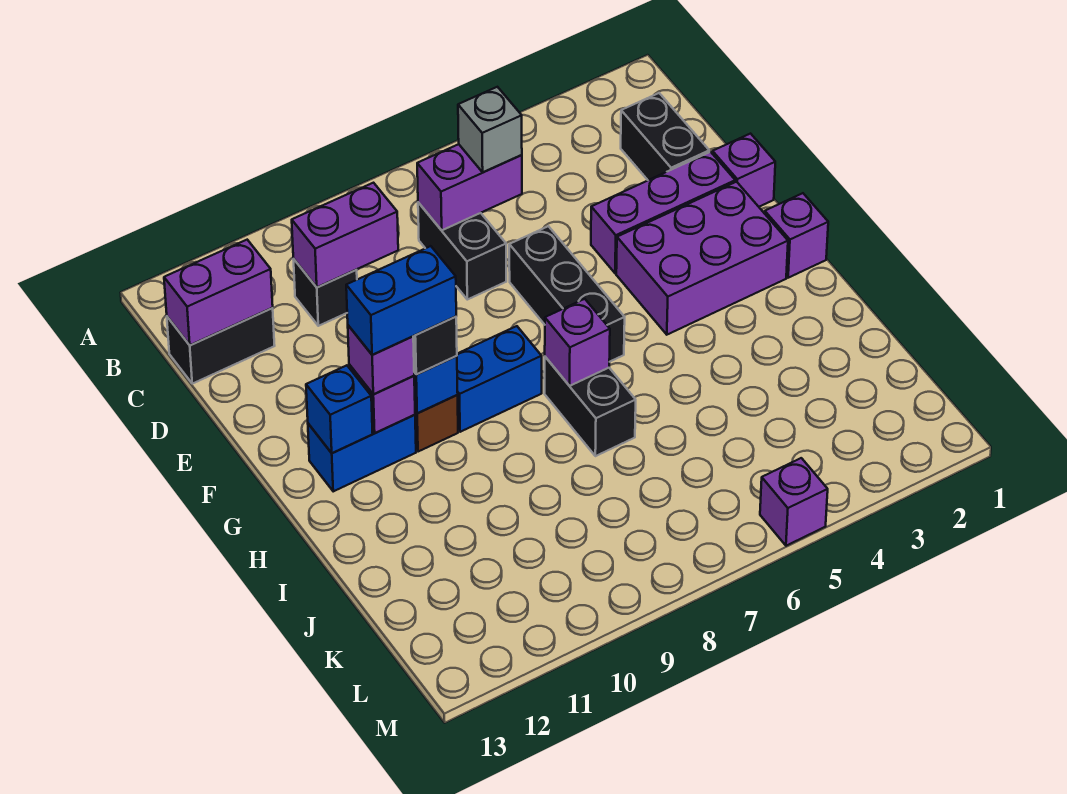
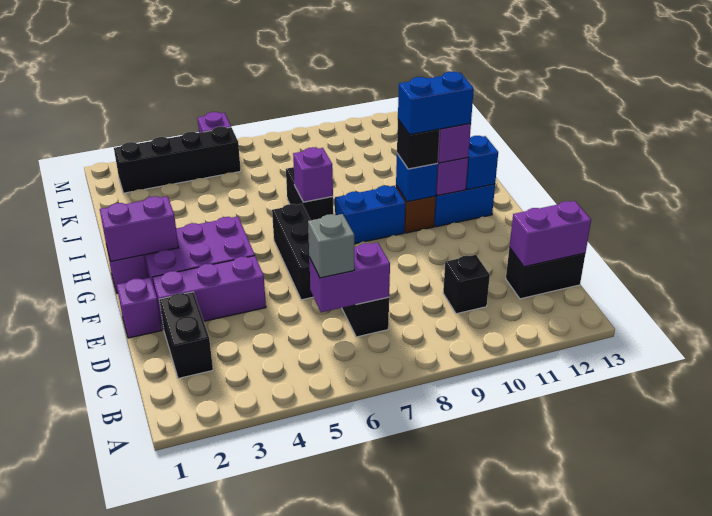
purple 1x2 brick [292,183,398,287] -> purple 1x2 brick moved to [100,196,179,261]
none -> black 1x4 brick [114,127,241,193]

